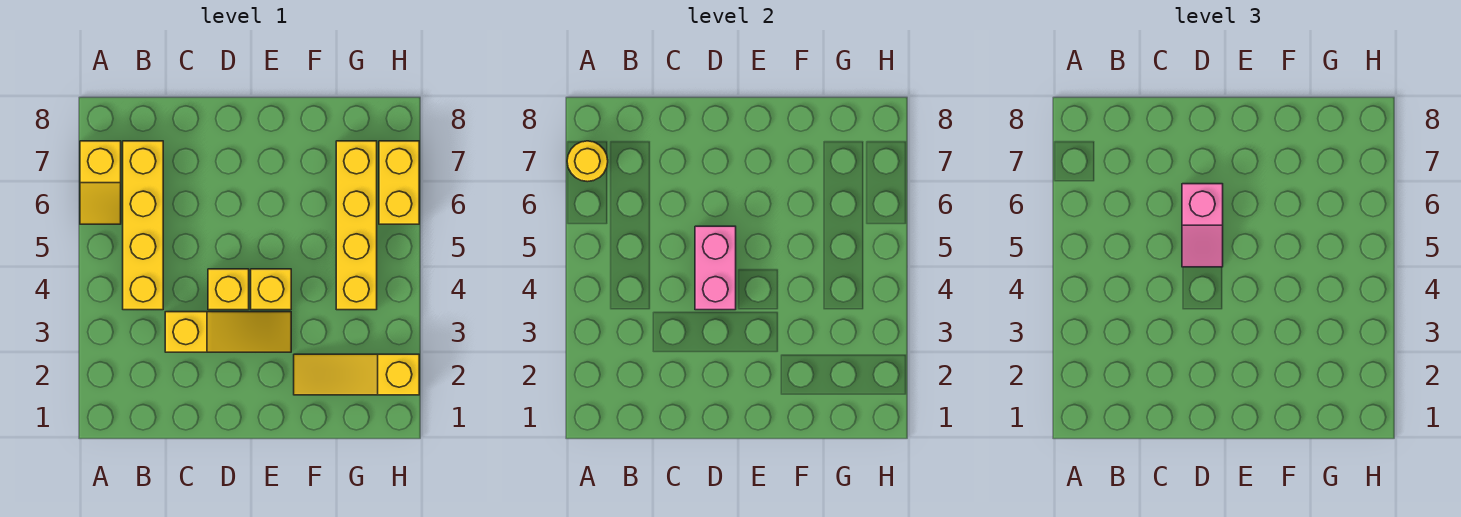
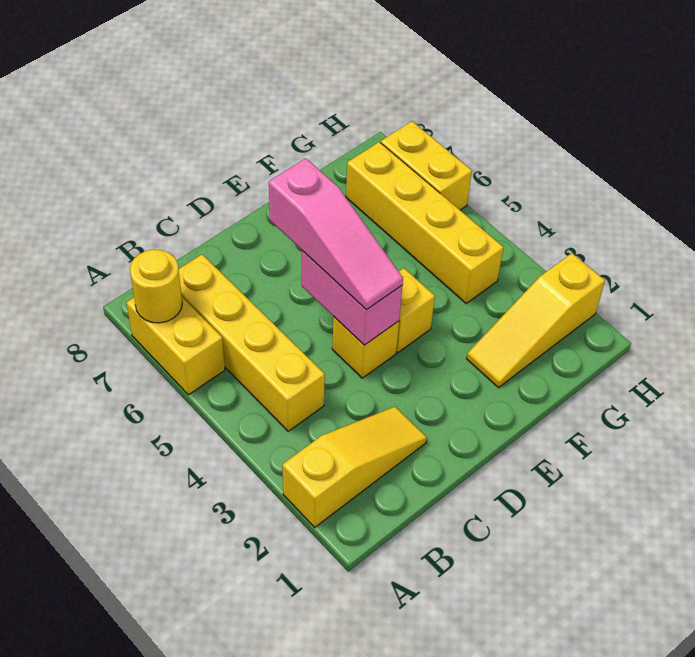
yellow 1x2 slope [80,141,121,224] -> yellow 1x2 brick [126,297,225,395]
yellow 1x3 slope [165,312,291,352] -> yellow 1x3 slope moved to [282,407,427,527]
pink 1x2 slope [1182,184,1223,267] -> pink 1x3 slope [269,158,403,310]

